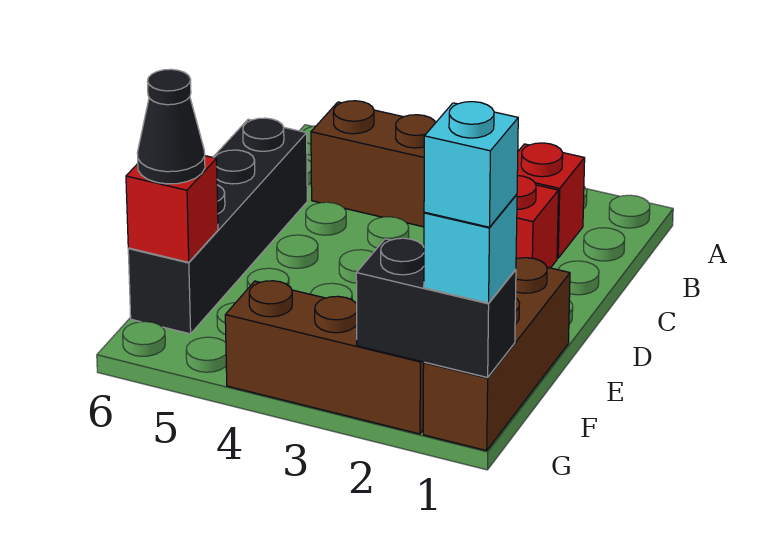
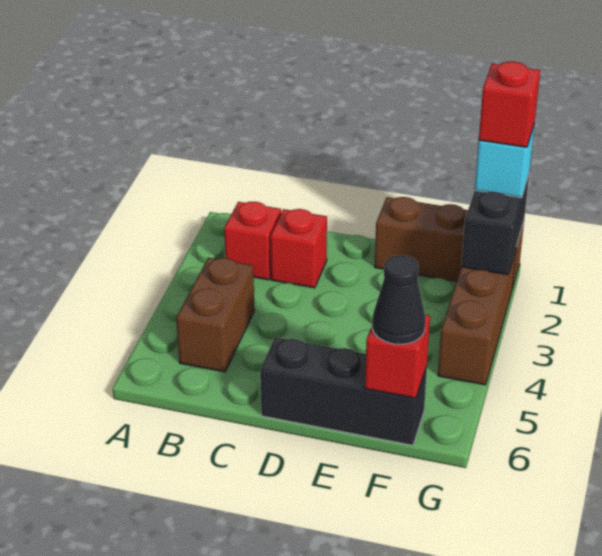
black 1x4 brick [128,118,307,334] -> black 1x3 brick [260,337,427,445]
cyan 1x1 brick [424,102,518,227] -> red 1x1 brick [479,62,540,147]

